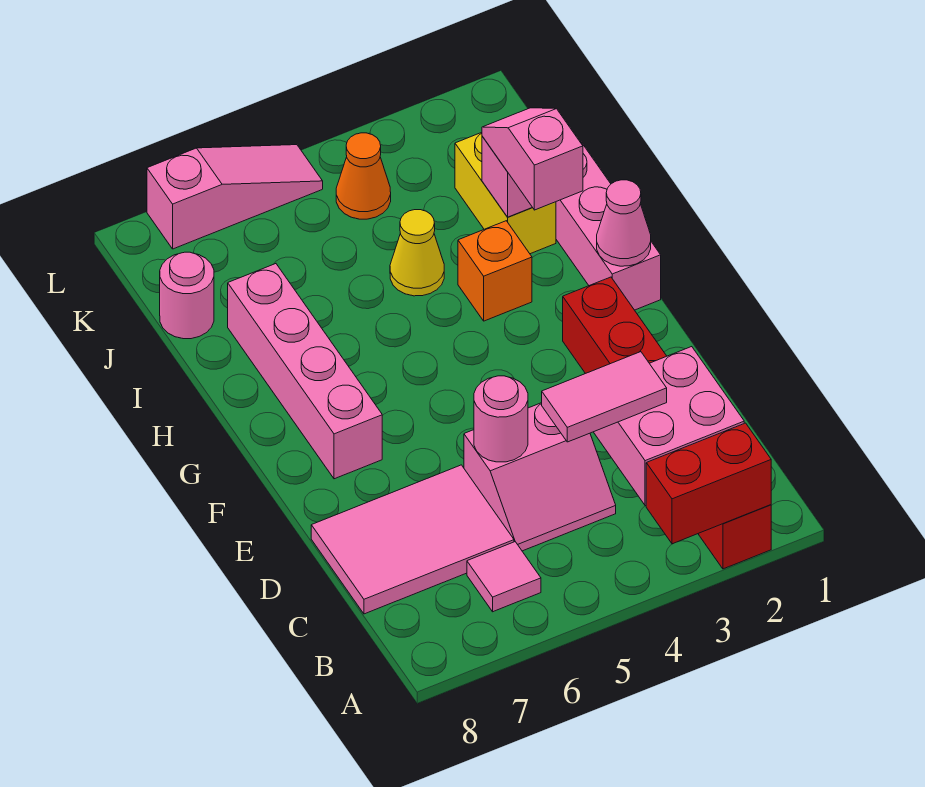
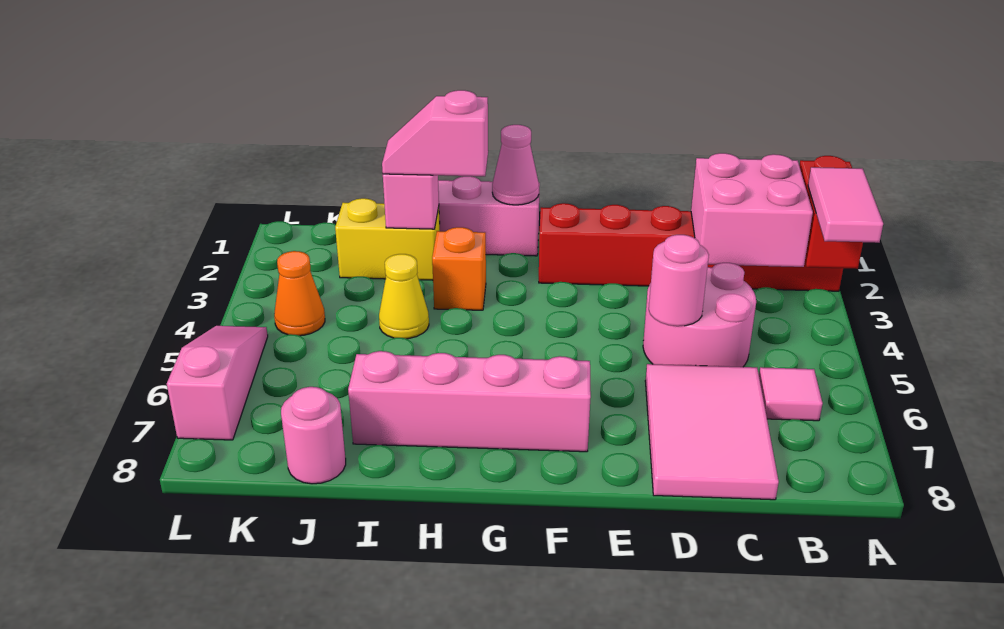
pink 1x2 tile [542,352,667,442] -> pink 1x2 tile moved to [808,167,883,243]
pink 2x2 slope [464,403,616,551] -> pink 2x2 round brick [643,263,756,367]

